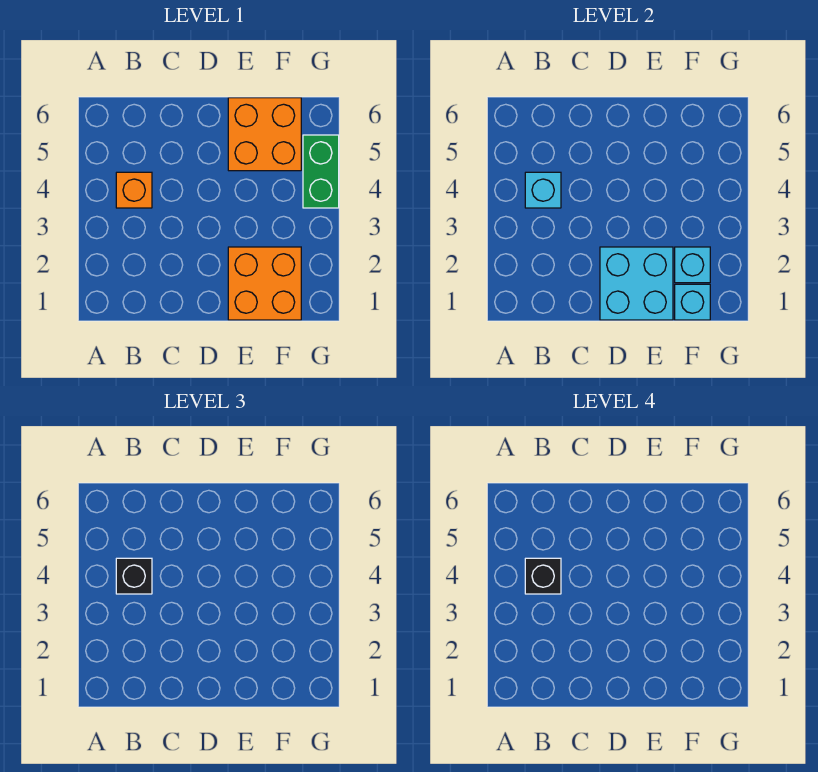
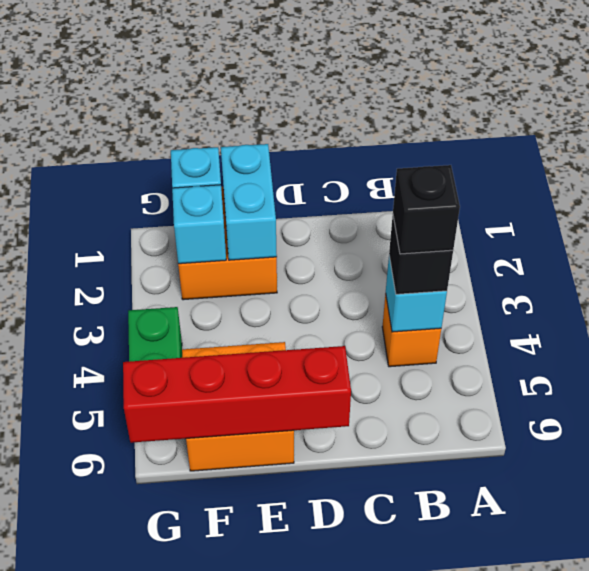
cyan 2x2 brick [600,247,673,320] -> cyan 1x2 brick [221,144,277,260]
none -> red 1x4 brick [123,346,351,443]

